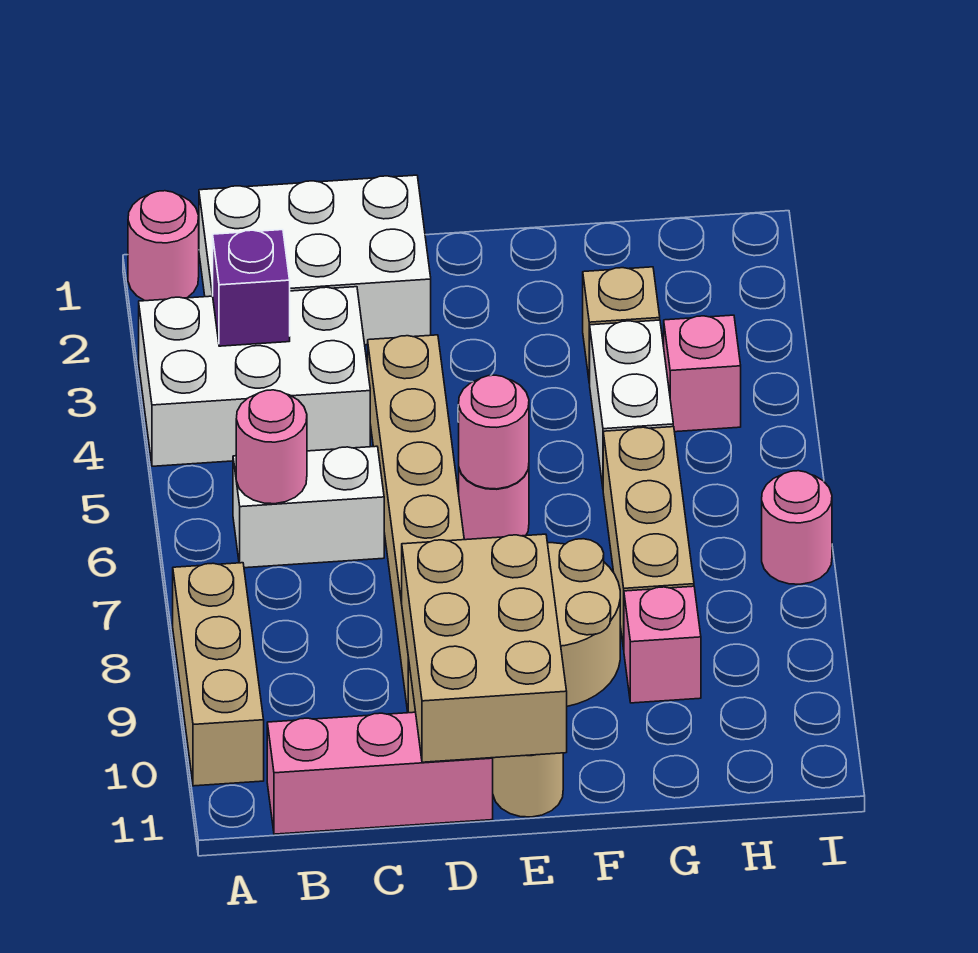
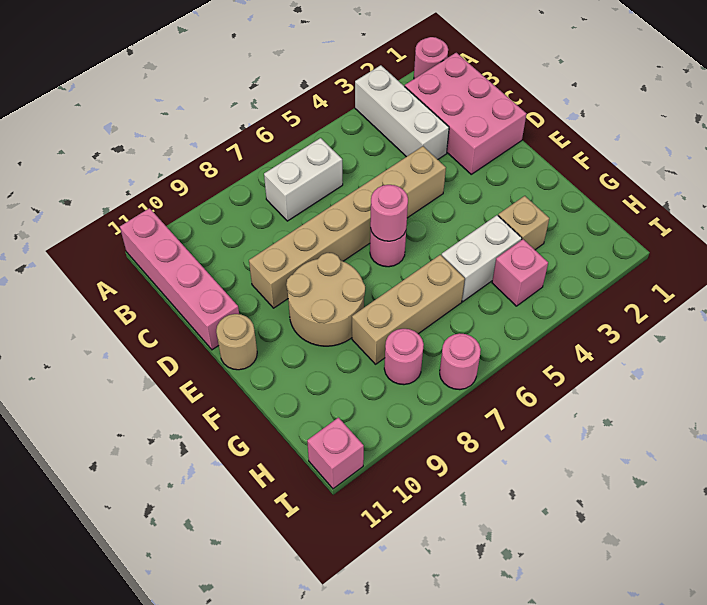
white 2x3 brick [139,287,370,466] -> white 1x3 brick [355,65,449,159]
tan 1x3 brick [173,563,264,786] -> none
white 2x3 brick [199,175,431,345] -> pink 2x3 brick [405,53,526,174]
purple 1x1 brick [212,230,290,346] -> none
white 1x2 brick [233,446,384,568] -> white 1x2 brick turned to [264,138,343,221]
pink 1x1 round brick [236,390,307,504] -> pink 1x1 round brick moved to [384,329,424,385]
pink 1x3 brick [267,712,493,834] -> pink 1x4 brick [120,208,239,350]
tan 2x3 brick [402,534,567,762] -> none
pink 1x1 brick [624,586,701,703] -> pink 1x1 brick moved to [307,418,364,489]

